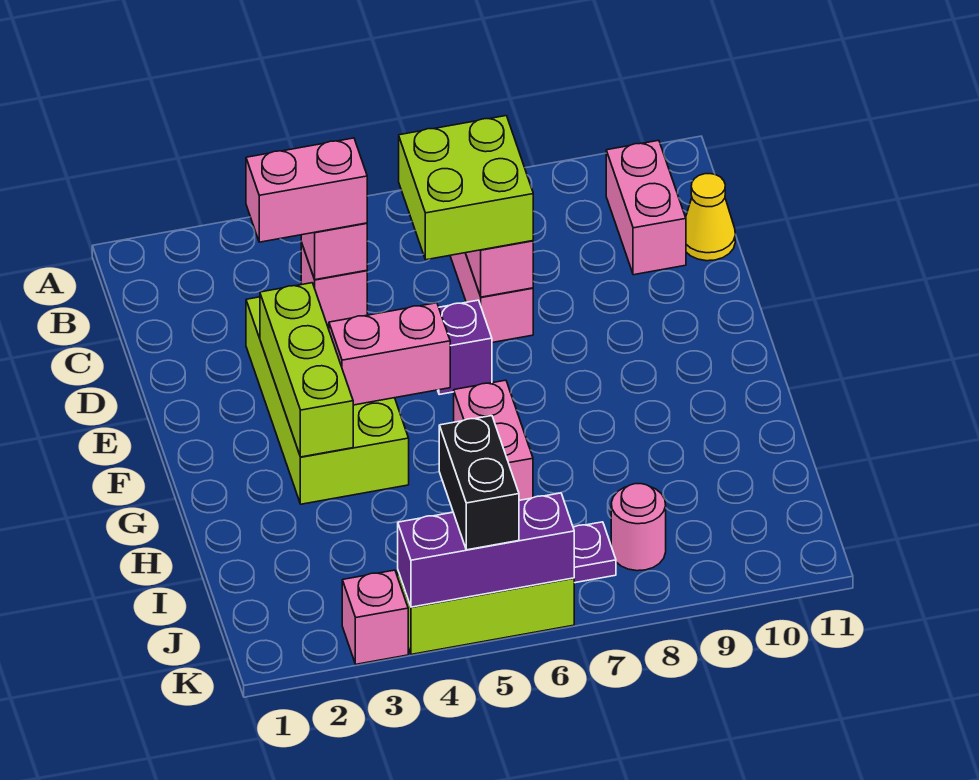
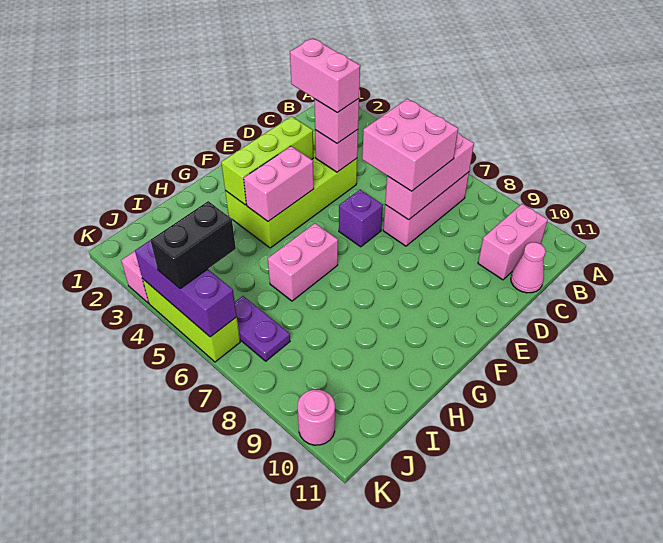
lime 2x2 brick [399,116,533,260] -> pink 2x2 brick [362,99,458,191]
yellow 1x1 cone [686,174,735,261] -> pink 1x1 cone [511,242,546,293]
pink 1x2 brick [329,303,450,405] -> pink 1x2 brick turned to [244,146,314,221]
pink 1x1 round brick [611,484,666,571] -> pink 1x1 round brick moved to [298,390,335,445]

